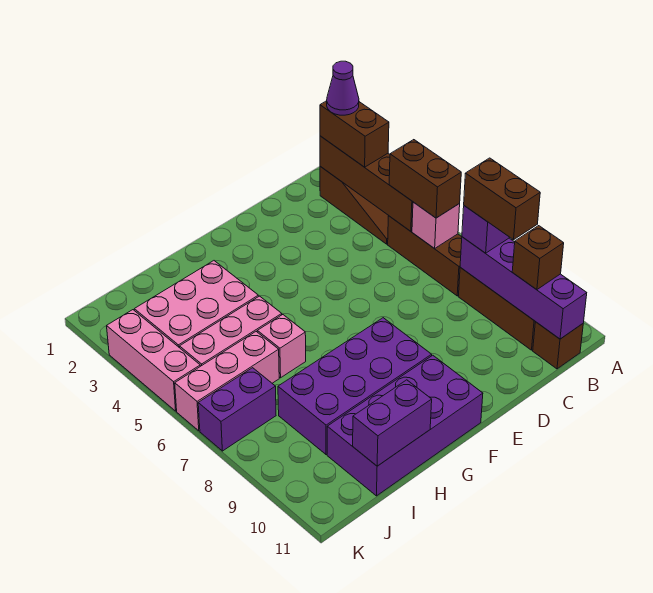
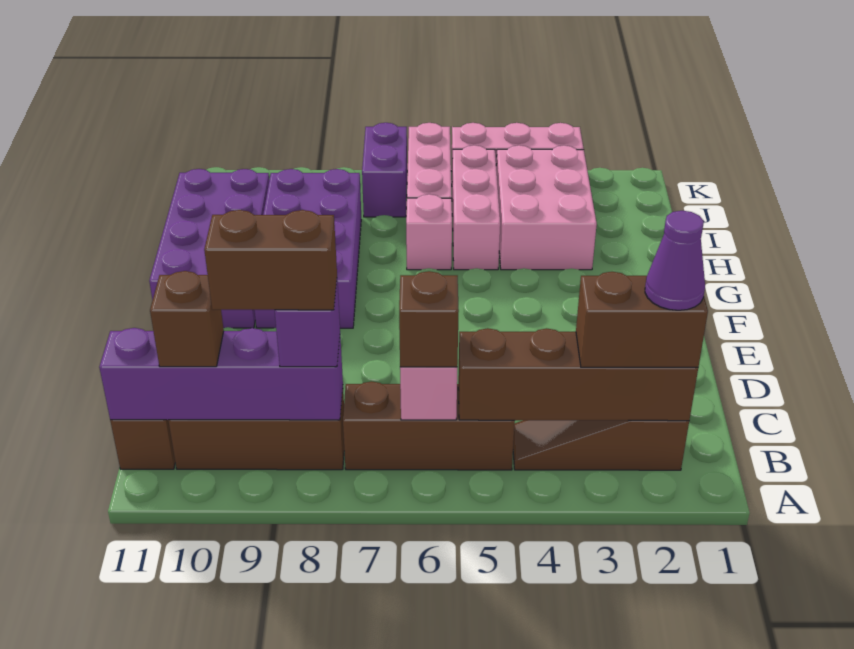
brown 1x2 brick [389,140,461,218] -> brown 1x1 brick [399,271,459,367]
purple 1x2 brick [353,380,432,466] -> none

